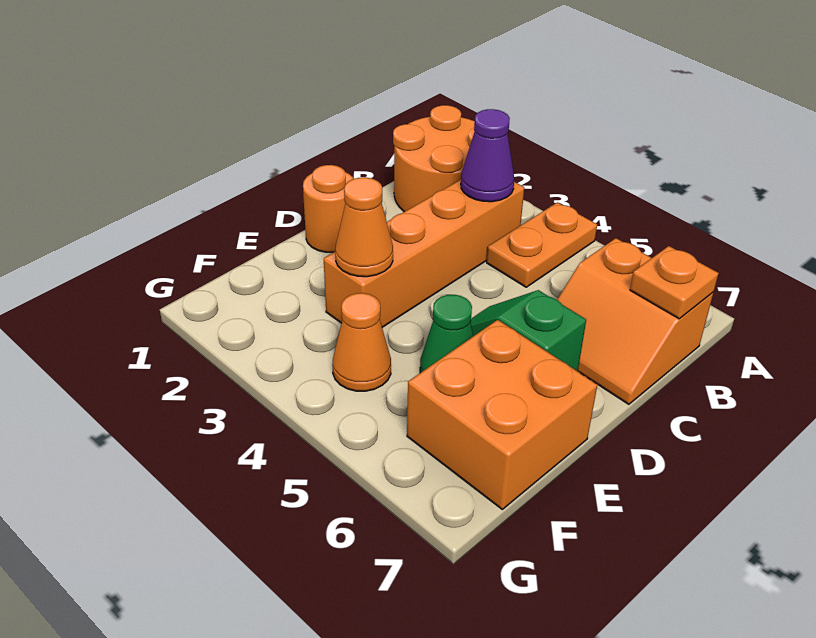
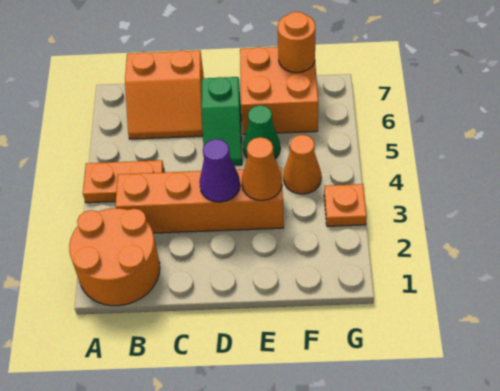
purple 1x1 cone [461,109,514,202] -> purple 1x1 cone moved to [199,139,240,202]
orange 2x2 slope [557,238,713,404] -> orange 2x2 slope turned to [125,50,204,139]
orange 1x1 plate [630,246,719,319] -> orange 1x1 plate moved to [324,184,366,226]
orange 1x1 round brick [303,165,354,252] -> orange 1x1 round brick moved to [278,12,315,73]

